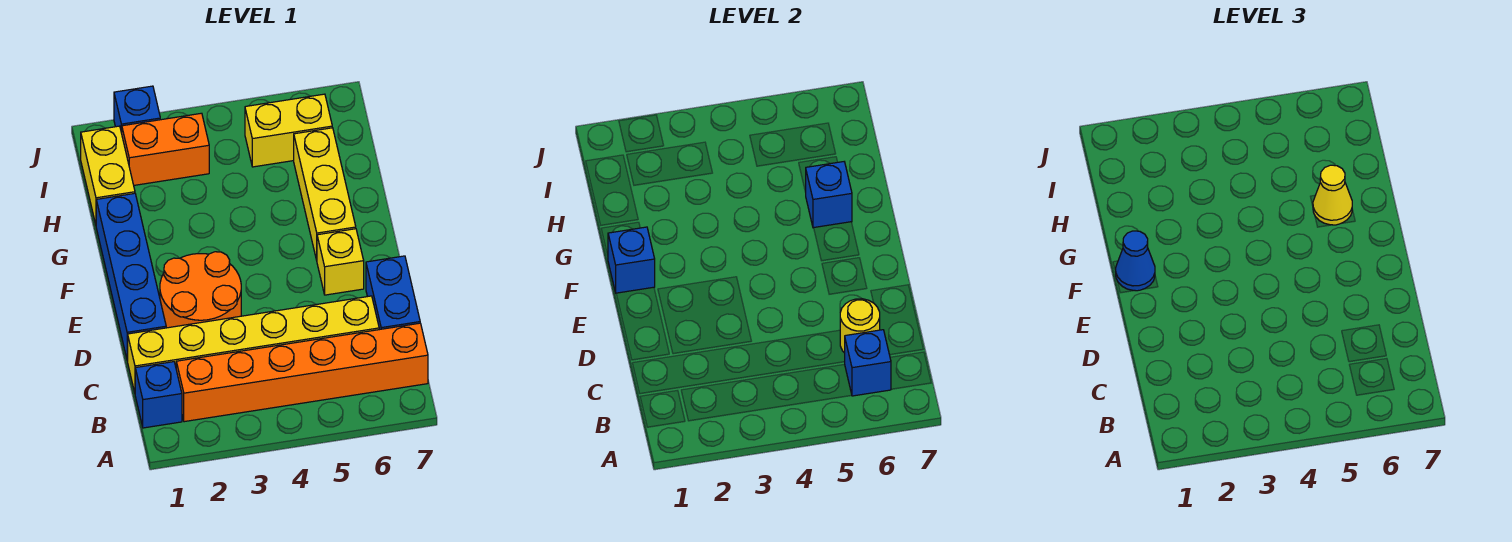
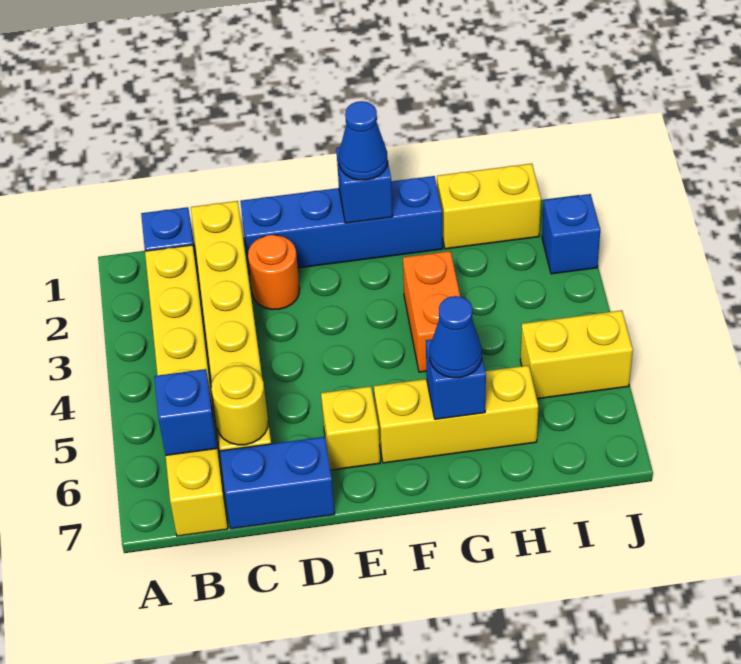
orange 1x6 brick [176,323,428,422] -> yellow 1x6 brick [145,245,228,536]
orange 2x2 round brick [160,252,241,328] -> orange 1x1 round brick [248,235,300,310]
yellow 1x1 cone [1313,165,1352,225] -> blue 1x1 cone [430,296,482,378]
orange 1x2 brick [122,113,209,185] -> orange 1x2 brick moved to [403,251,460,372]
yellow 1x2 brick [245,94,332,167] -> yellow 1x2 brick turned to [520,310,633,399]

